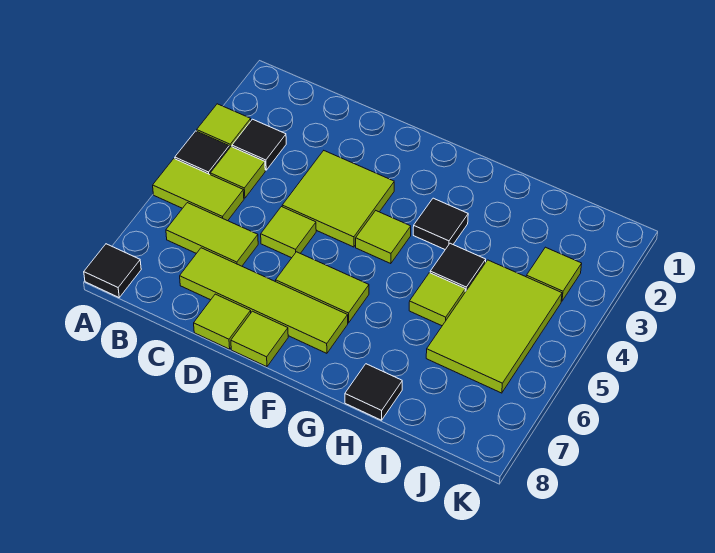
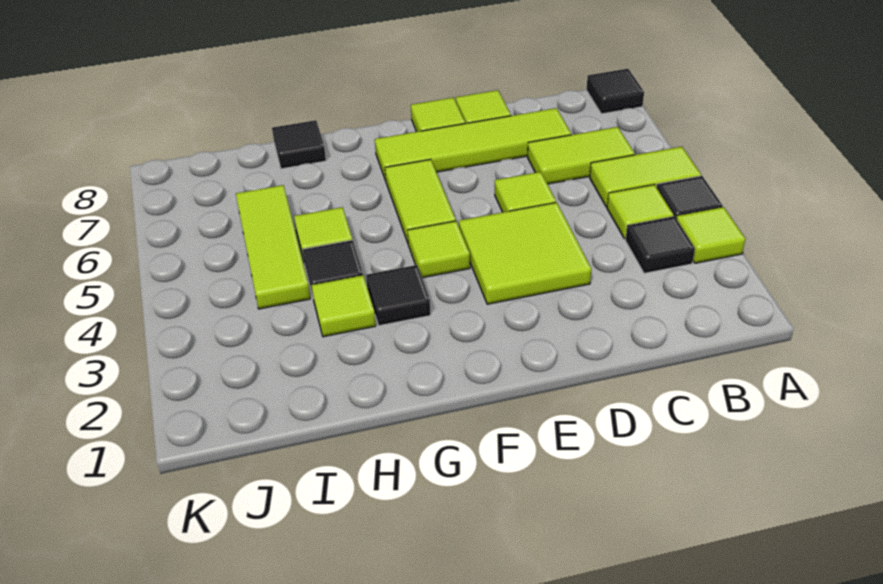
lime 1x2 tile [276,252,369,323] -> lime 1x2 tile turned to [385,159,456,242]
lime 2x3 tile [426,260,562,393] -> lime 1x3 tile [236,185,310,309]
lime 1x1 tile [526,247,582,301] -> lime 1x1 tile moved to [311,275,376,337]

